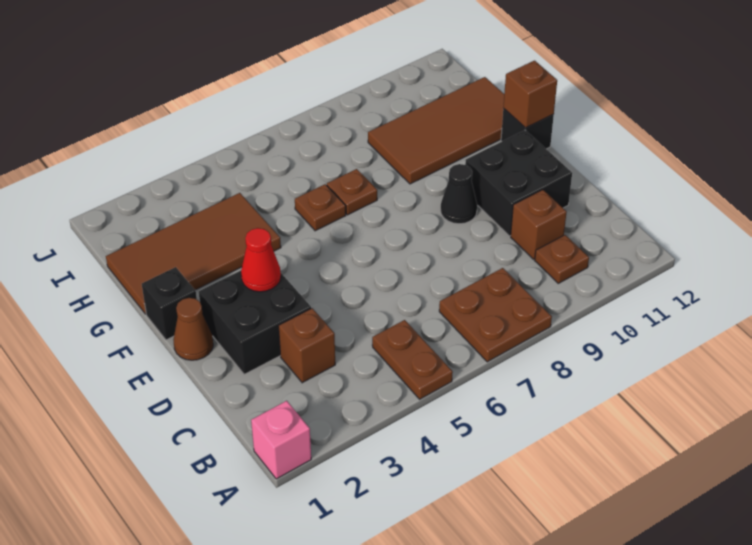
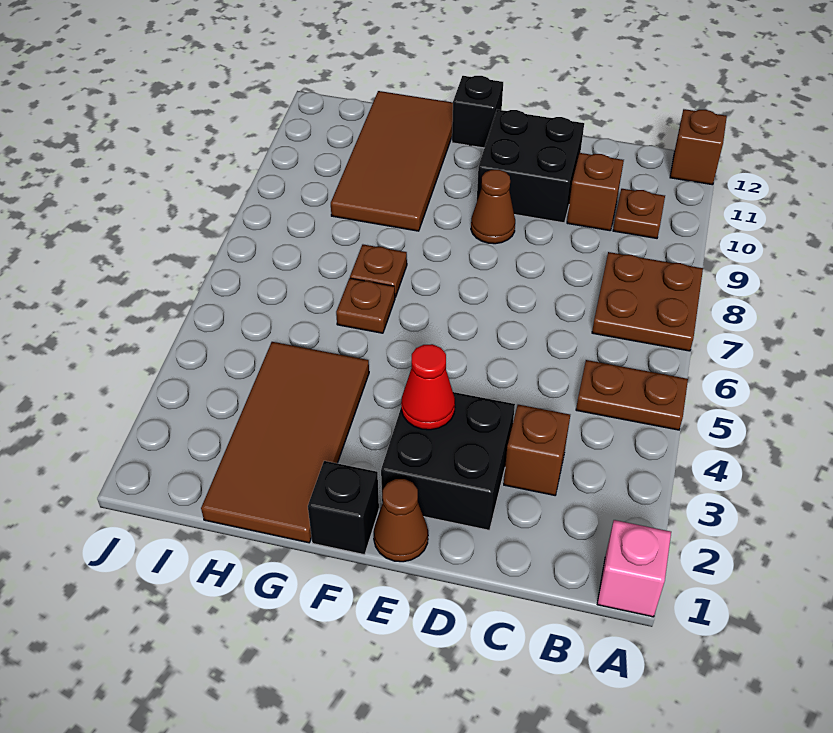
black 1x1 cone [440,164,477,224] -> brown 1x1 cone [471,170,515,244]
brown 1x1 brick [503,61,557,128] -> brown 1x1 brick moved to [670,109,727,185]

